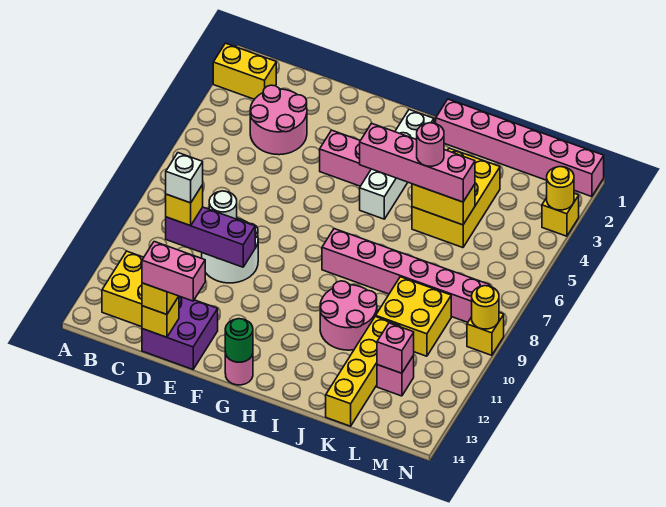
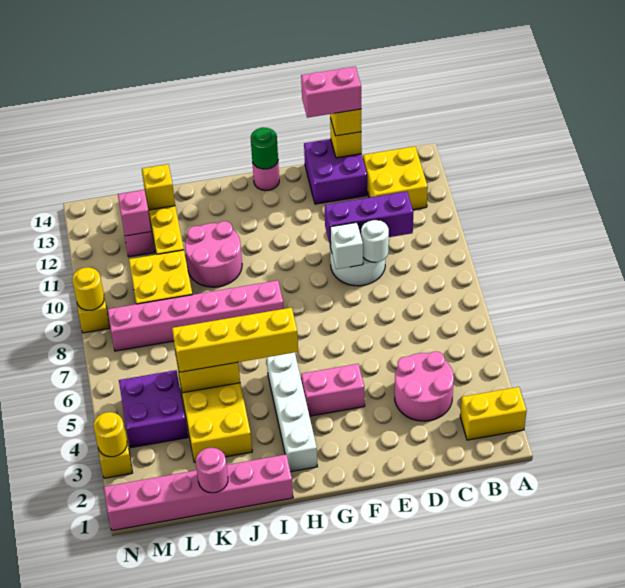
yellow 1x1 brick [166,185,203,226] -> yellow 1x1 brick moved to [142,164,175,210]
white 1x1 brick [166,153,203,203] -> white 1x1 brick moved to [330,222,363,269]
pink 1x4 brick [360,123,475,202] -> yellow 1x4 brick [172,308,298,372]
pink 1x1 round brick [417,123,444,166] -> pink 1x1 round brick moved to [196,448,228,493]
none -> purple 2x2 brick [119,370,188,448]

